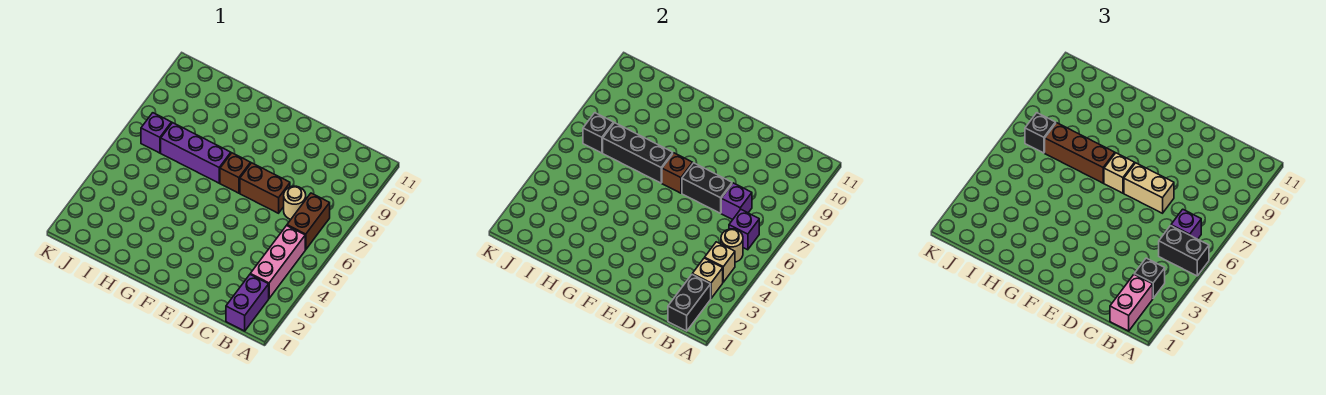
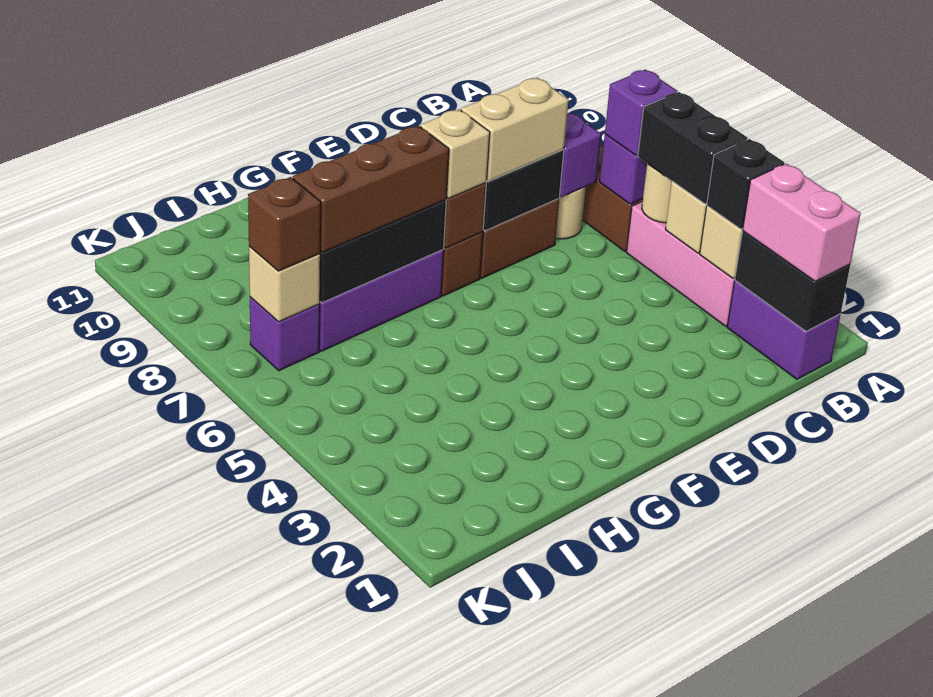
black 1x2 brick [1159,226,1209,276] -> black 1x2 brick turned to [638,92,748,204]
black 1x1 brick [583,113,614,153] -> tan 1x1 brick [249,246,320,322]
black 1x1 brick [1025,113,1056,153] -> brown 1x1 brick [248,177,321,271]

